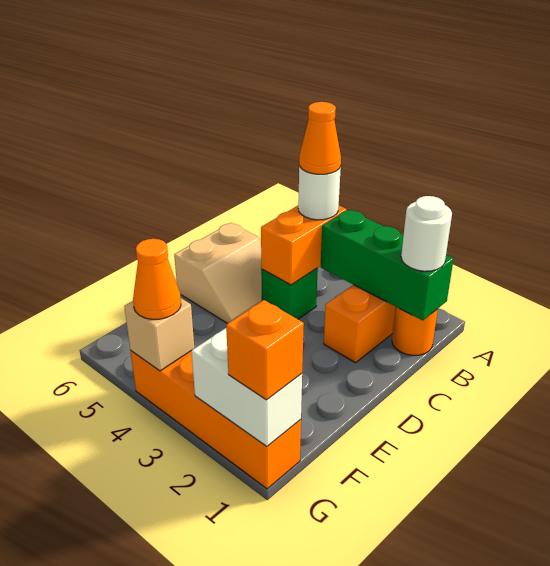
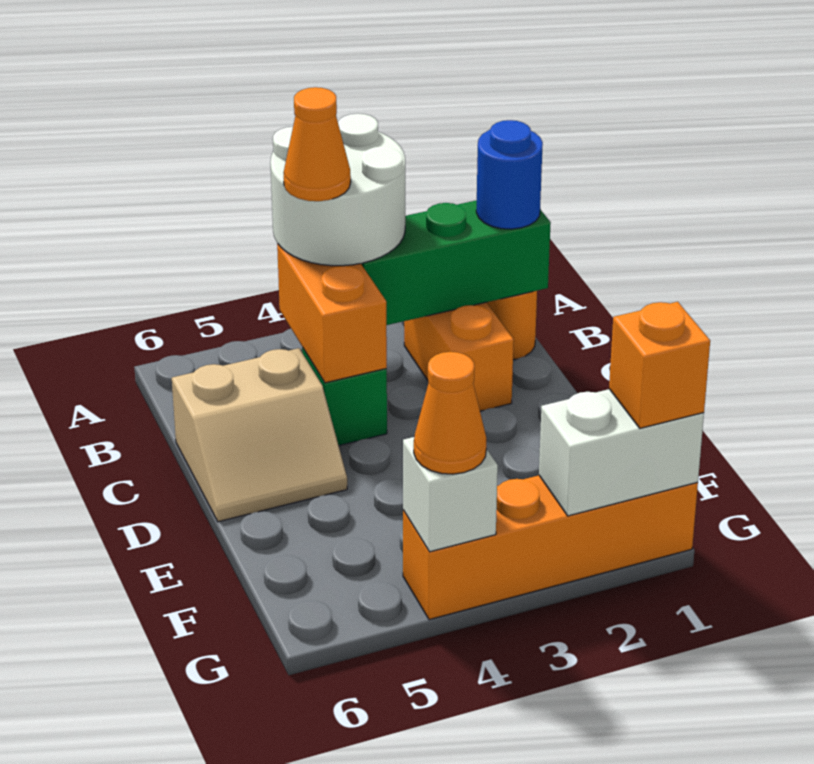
white 1x1 round brick [401,196,452,271] -> blue 1x1 round brick [476,120,543,229]
white 1x1 round brick [298,166,341,220] -> white 2x2 round brick [270,113,405,266]
tan 2x2 slope [174,223,262,324] -> tan 2x2 slope turned to [172,348,347,522]
tan 1x1 brick [124,298,194,371] -> white 1x1 brick [403,437,498,552]

